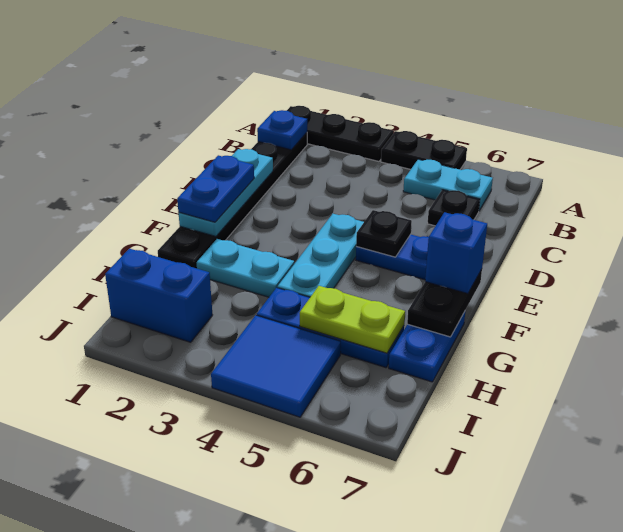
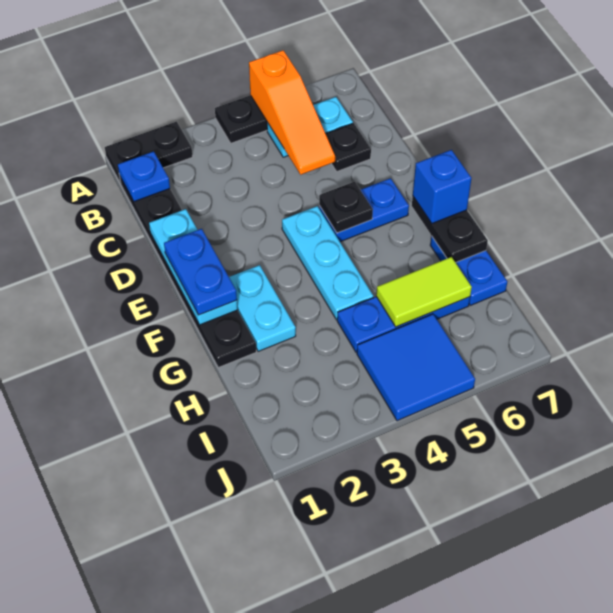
black 1x3 plate [287,106,394,161] -> black 1x2 plate [105,122,193,183]
none -> orange 1x3 slope [249,50,335,175]
cyan 1x2 plate [197,239,294,297] -> cyan 1x2 plate turned to [229,265,296,351]
lime 1x2 plate [300,286,405,353] -> lime 1x2 tile [376,257,472,327]
blue 1x2 brick [105,249,212,342] -> none

